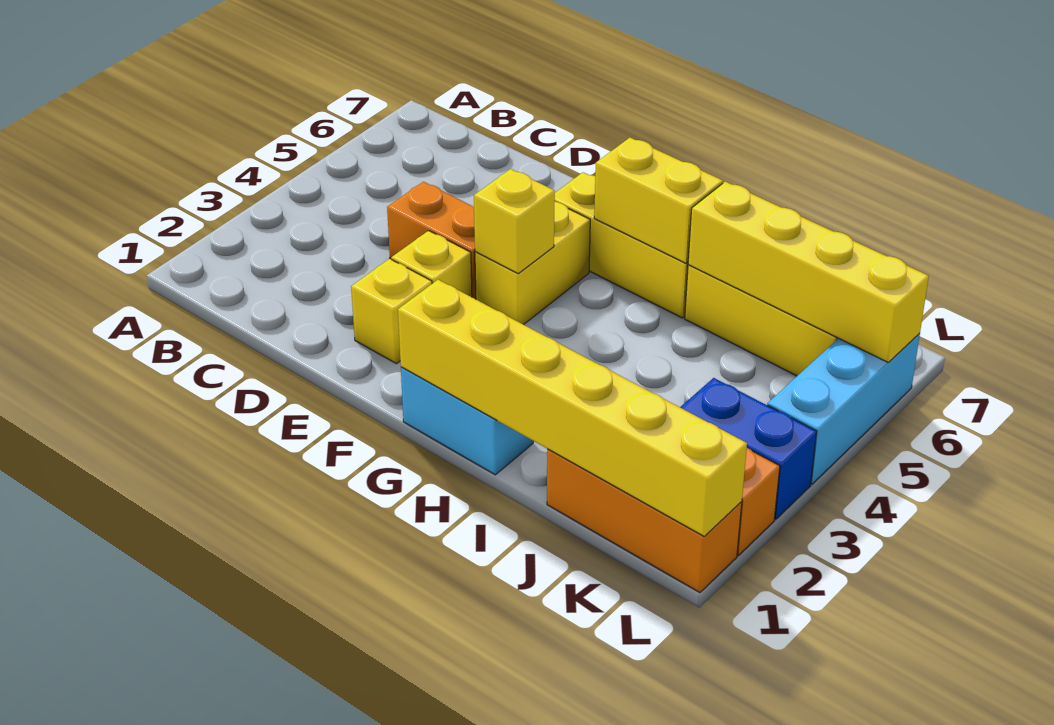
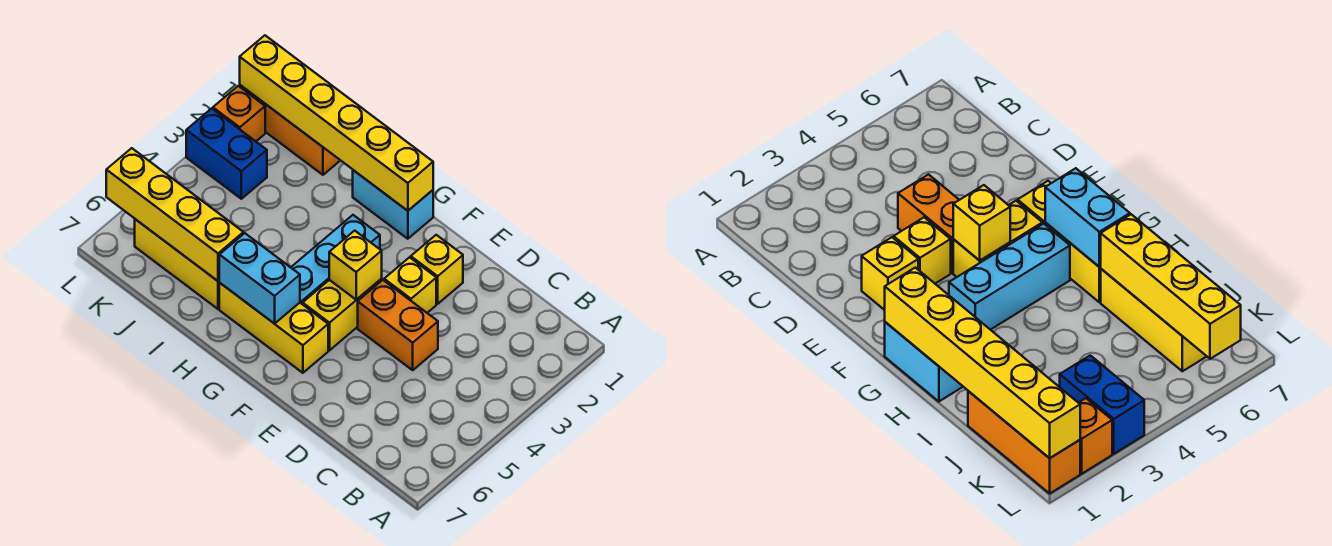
yellow 1x2 brick [594,138,723,263] -> cyan 1x2 brick [219,233,300,324]
cyan 1x3 brick [767,333,920,484] -> cyan 1x3 brick moved to [291,215,380,304]

